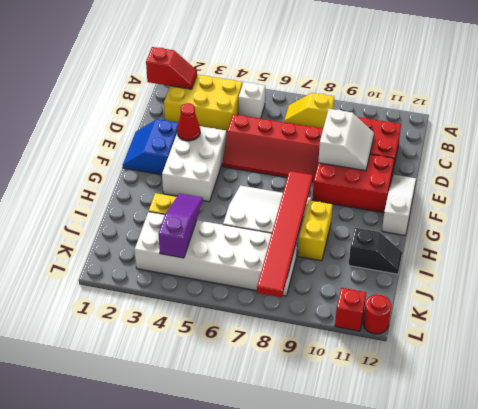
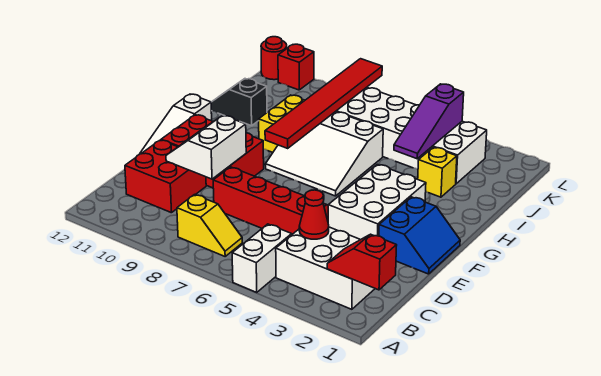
yellow 2x3 brick [164,75,242,132] -> white 2x3 brick [276,227,375,309]
white 1x1 brick [239,82,265,119] -> white 1x2 brick [232,224,292,292]
red 1x1 cone [177,103,200,141] -> red 1x1 cone moved to [299,190,329,239]

